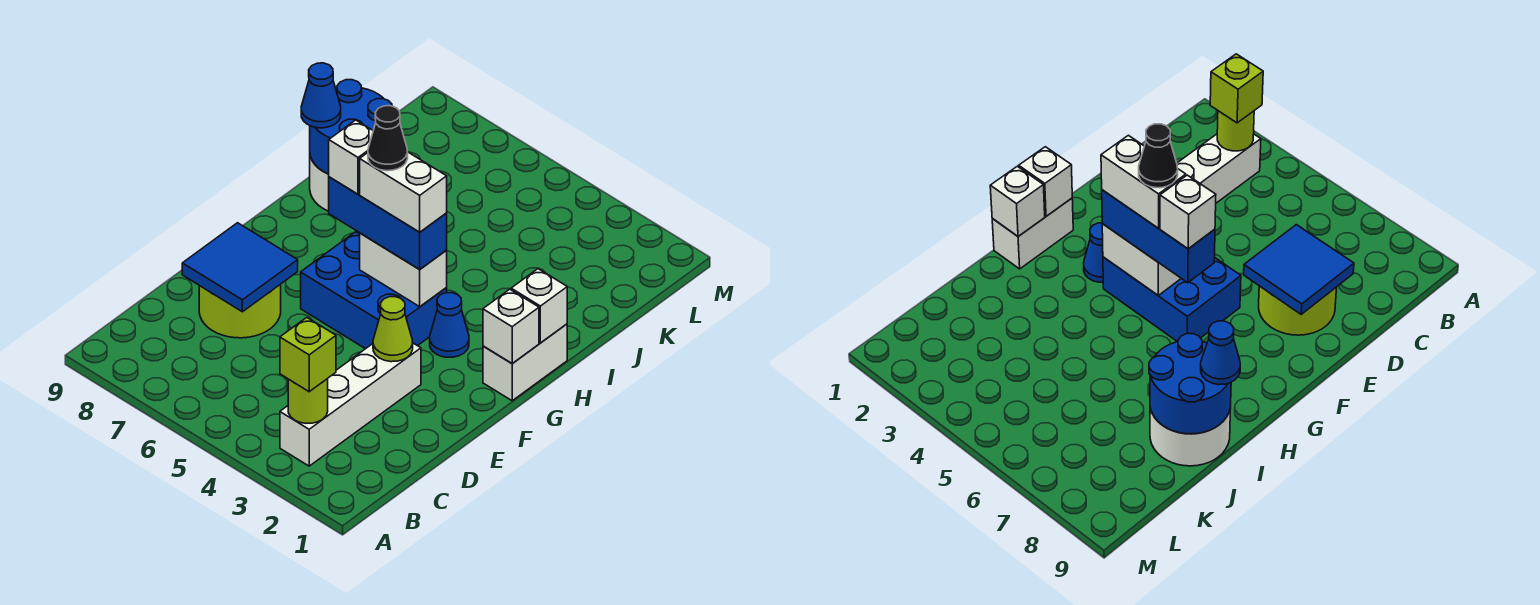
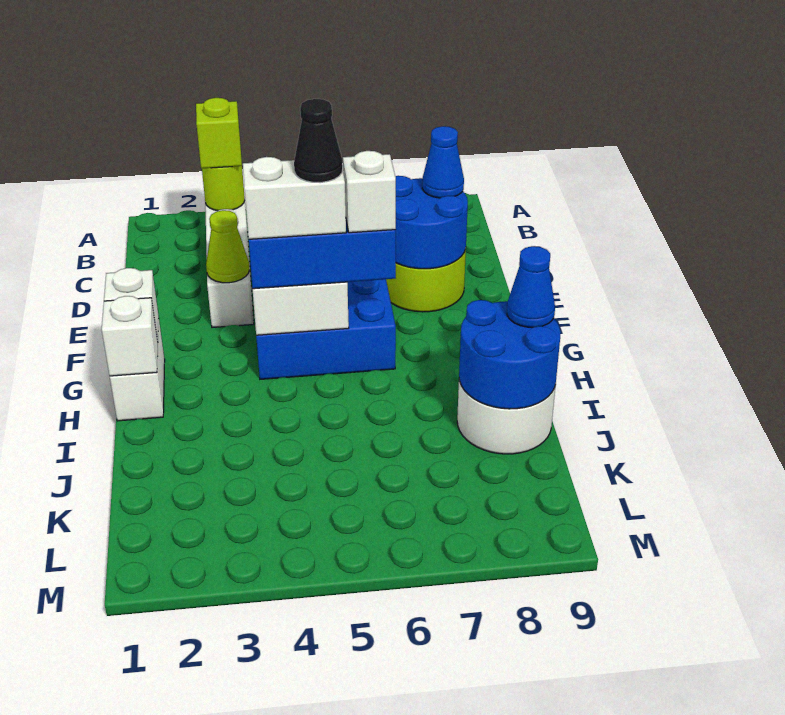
blue 2x2 tile [182,223,298,312] -> blue 2x2 round brick [395,176,468,269]
blue 1x1 cone [430,293,469,357] -> blue 1x1 cone moved to [422,126,464,198]

